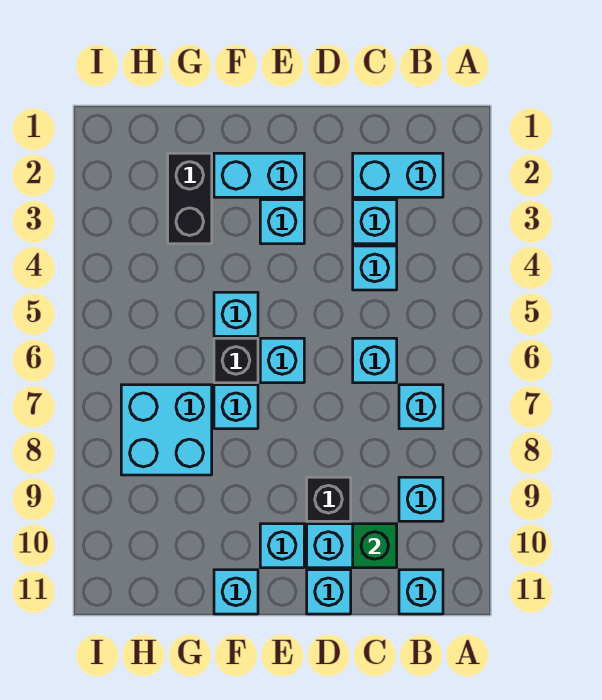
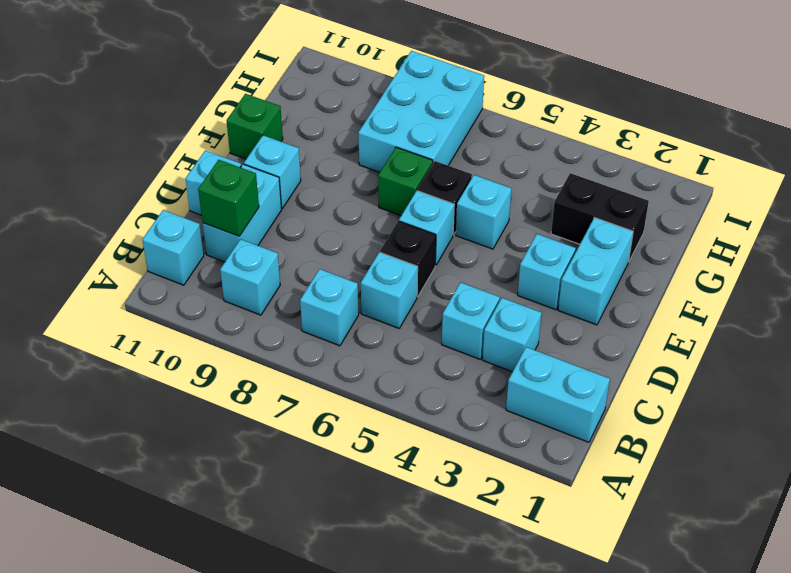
cyan 1x2 brick [353,153,443,197] -> cyan 1x2 brick turned to [506,347,610,442]
black 1x1 brick [307,477,351,521] -> black 1x1 brick moved to [380,221,436,297]
cyan 1x1 brick [214,385,258,429] -> green 1x1 brick [378,147,433,216]
cyan 1x1 brick [214,570,258,614] -> green 1x1 brick [227,94,283,159]
cyan 2x2 brick [121,385,212,475] -> cyan 2x3 brick [358,51,484,172]

